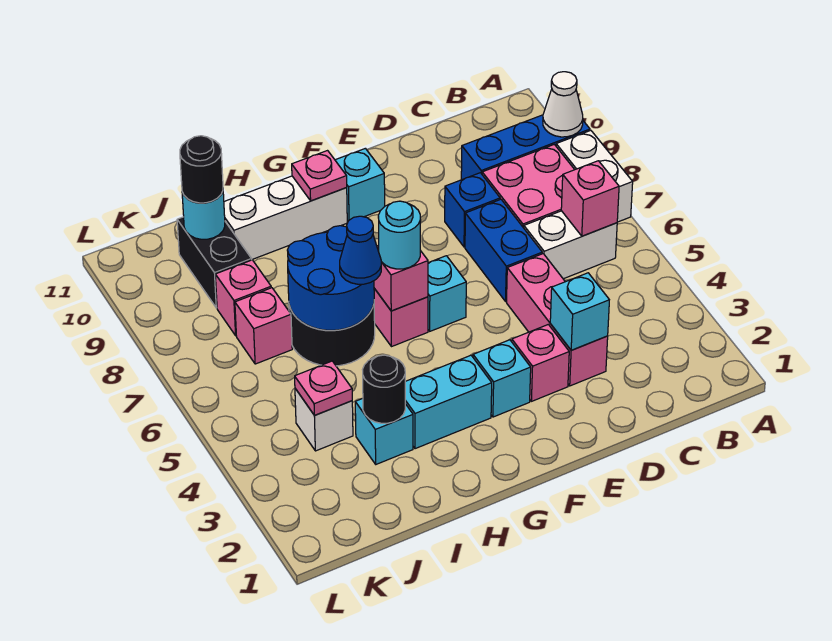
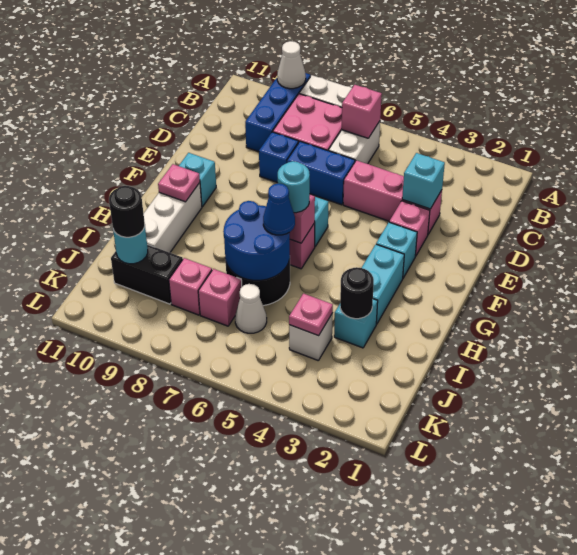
none -> white 1x1 cone [235,284,267,333]

